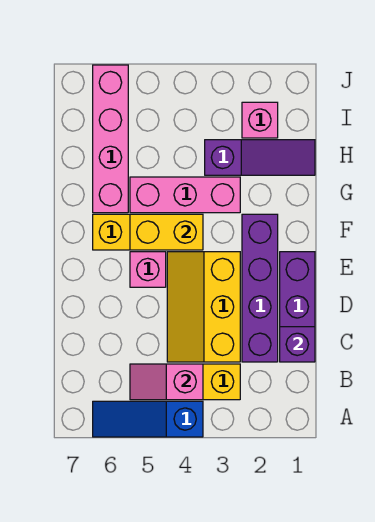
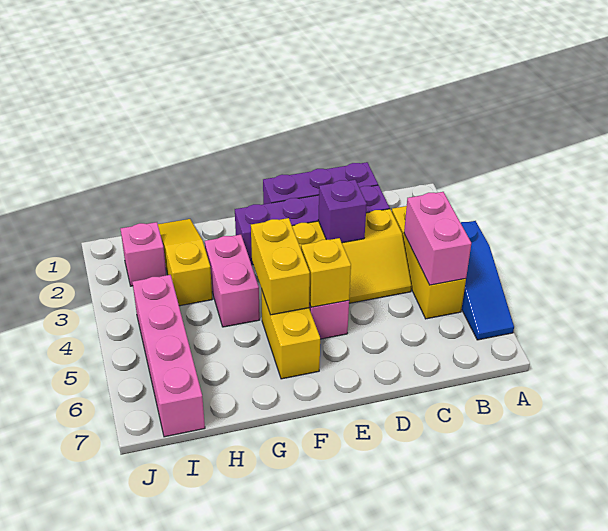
pink 1x2 slope [130,364,203,400] -> pink 1x2 brick [404,192,471,285]
purple 1x1 brick [280,327,315,362] -> purple 1x1 brick moved to [318,180,367,243]
none -> yellow 1x1 brick [301,238,351,307]
pink 1x3 brick [130,177,240,213] -> pink 1x2 brick [205,235,260,327]
pink 1x4 brick [93,65,128,213] -> pink 1x4 brick turned to [132,275,205,437]
purple 1x3 slope [205,140,315,175] -> yellow 1x3 slope [158,219,212,306]

